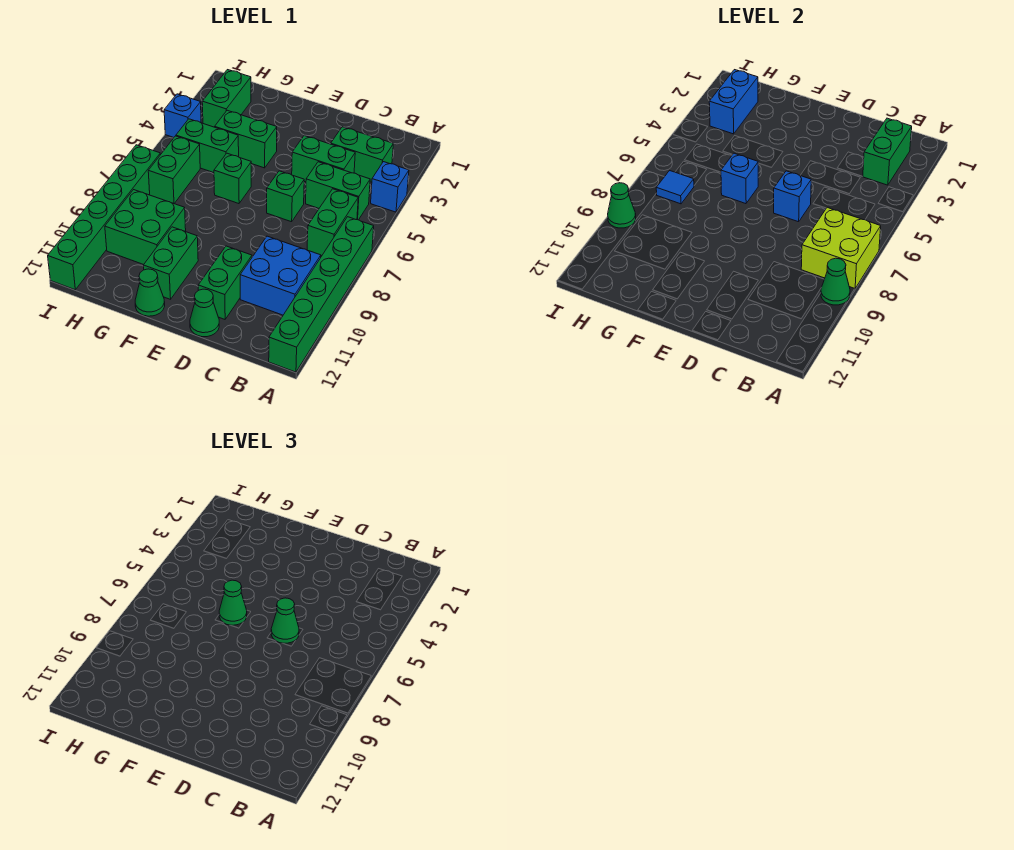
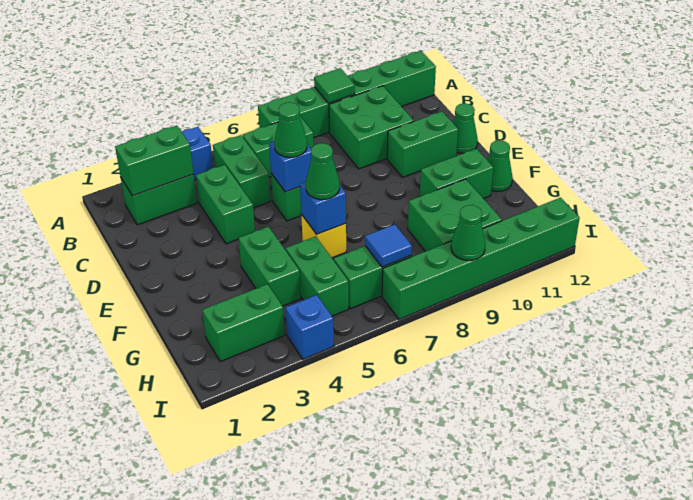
lime 2x2 brick [801,207,881,288] -> none
green 1x1 cone [821,258,850,305] -> green 1x1 tile [314,68,355,103]
green 1x2 brick [331,127,393,182] -> green 1x2 brick turned to [121,175,197,225]
blue 2x2 brick [240,236,321,315] -> green 2x2 brick [329,86,414,169]
green 1x1 brick [214,153,251,204] -> yellow 1x1 brick [301,215,346,258]
blue 1x2 brick [709,70,758,134] -> none

